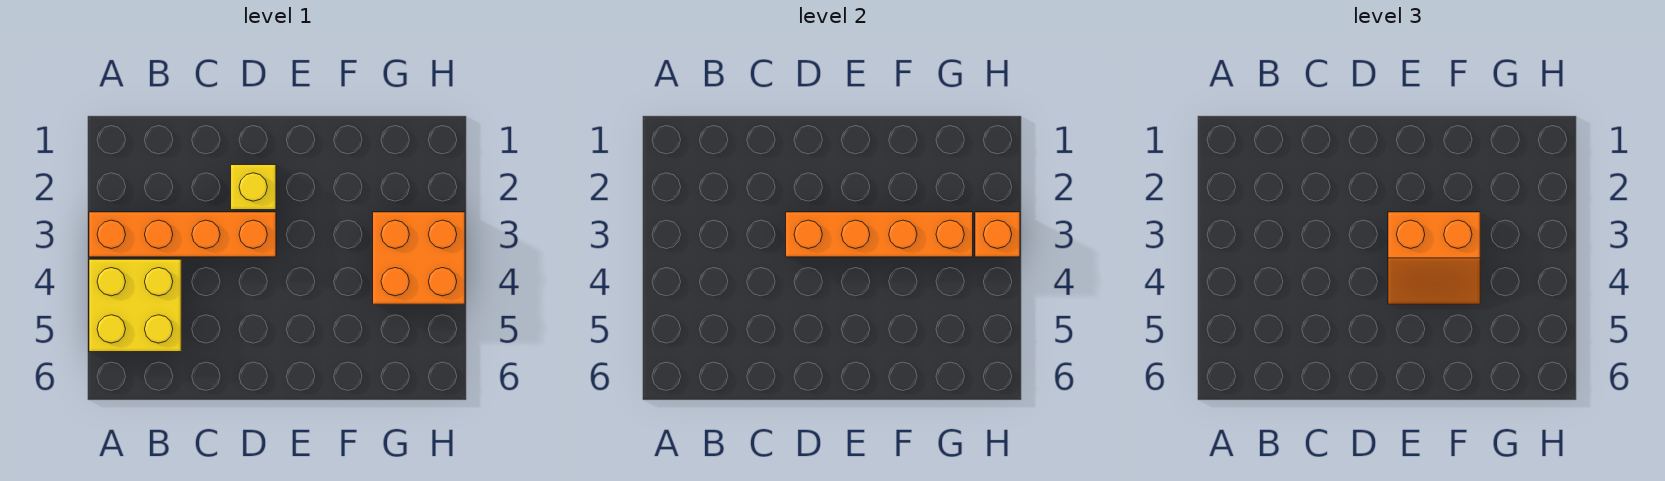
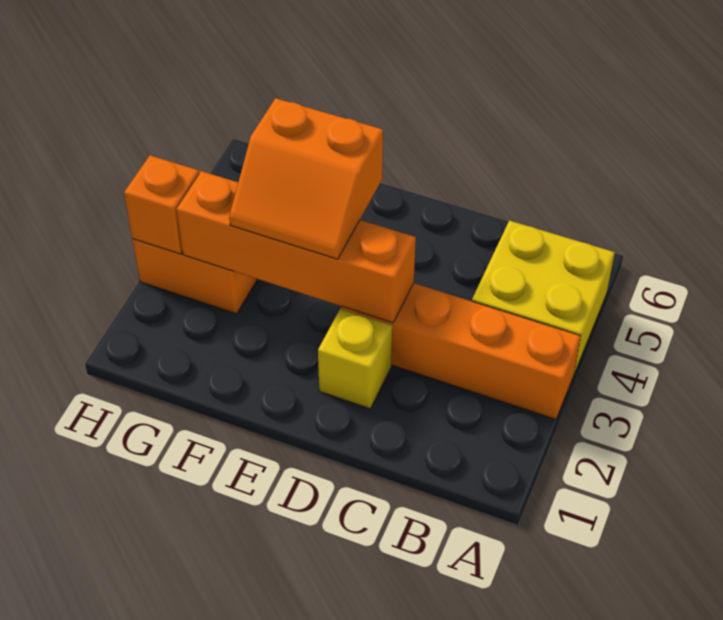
orange 2x2 slope [1388,212,1480,304] -> orange 2x2 slope turned to [229,98,383,259]

